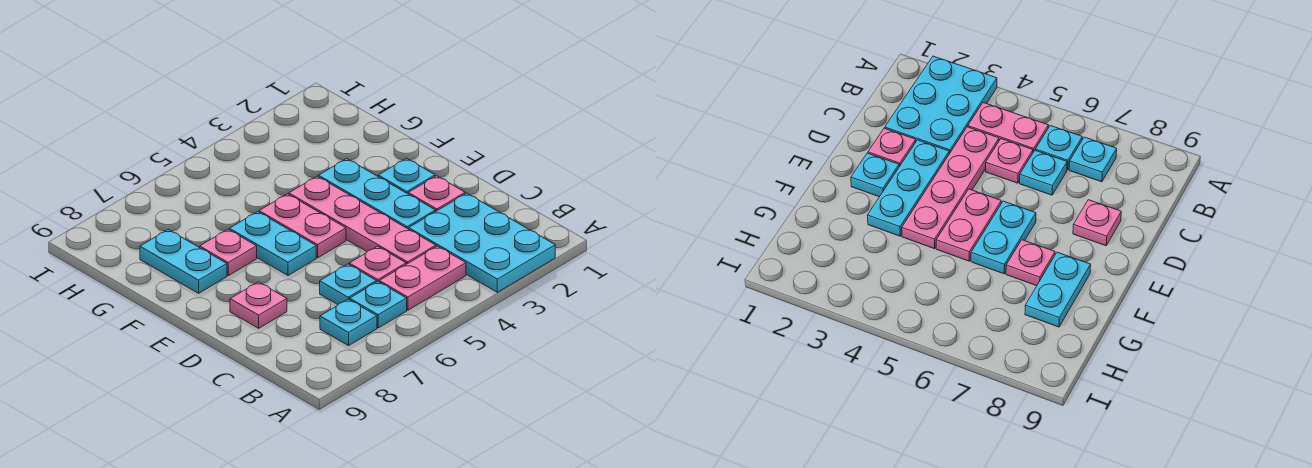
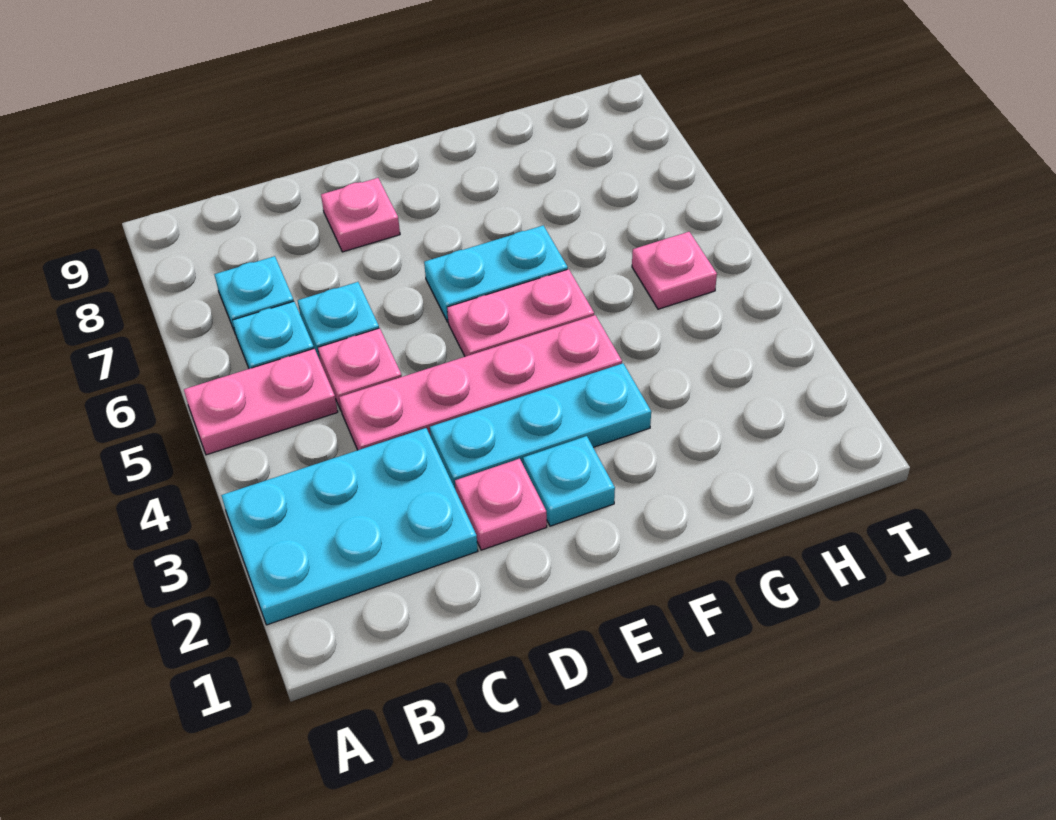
pink 1x2 plate [379,246,466,310] -> pink 1x2 plate turned to [184,349,338,455]
pink 1x1 plate [200,229,257,276] -> pink 1x1 plate moved to [632,232,717,309]
cyan 1x2 plate [140,230,227,293] -> none

